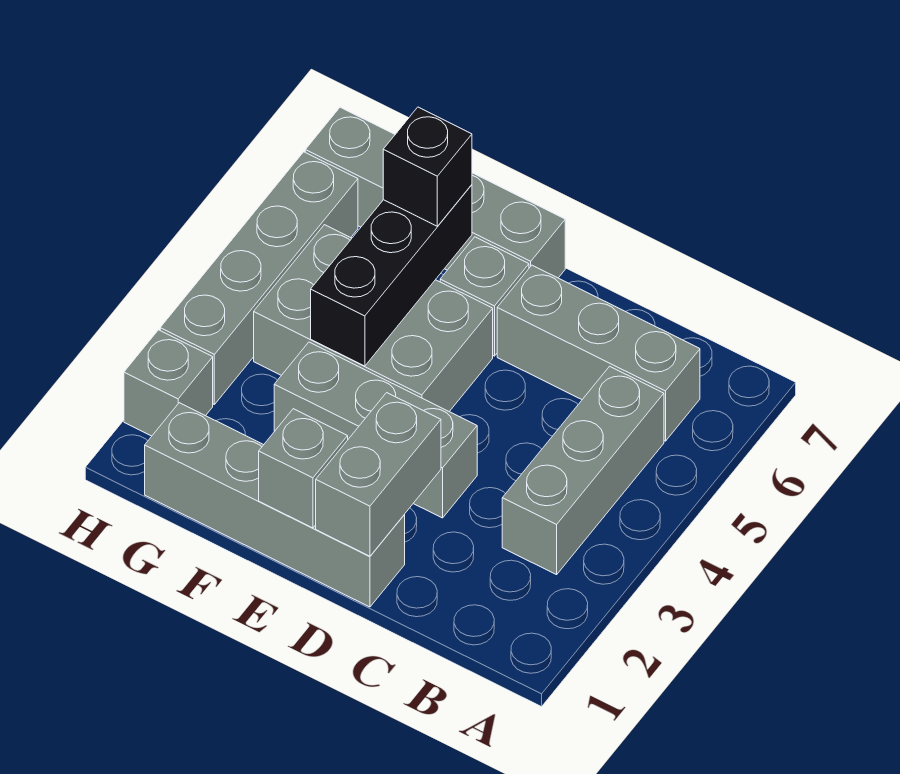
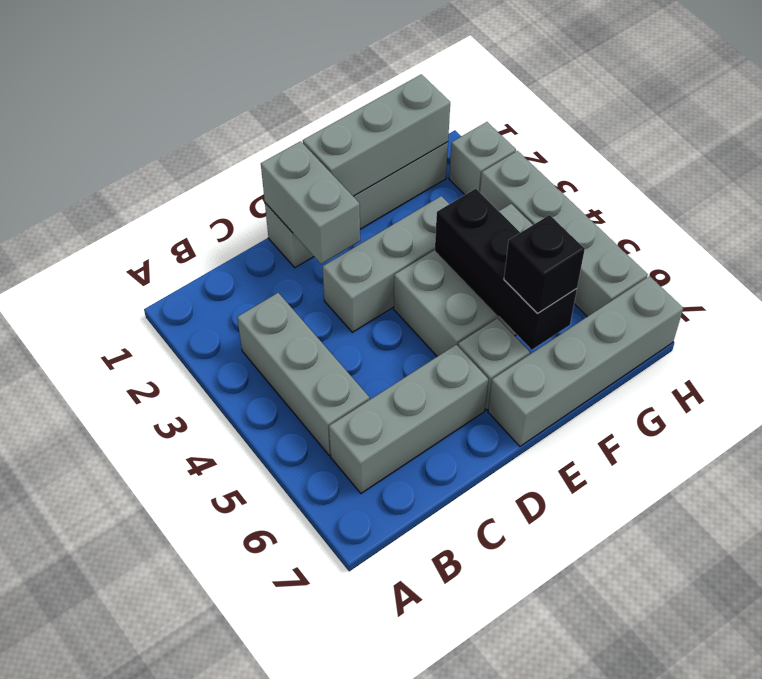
grey 1x1 brick [259,409,348,528] -> grey 1x3 brick [303,74,450,196]

